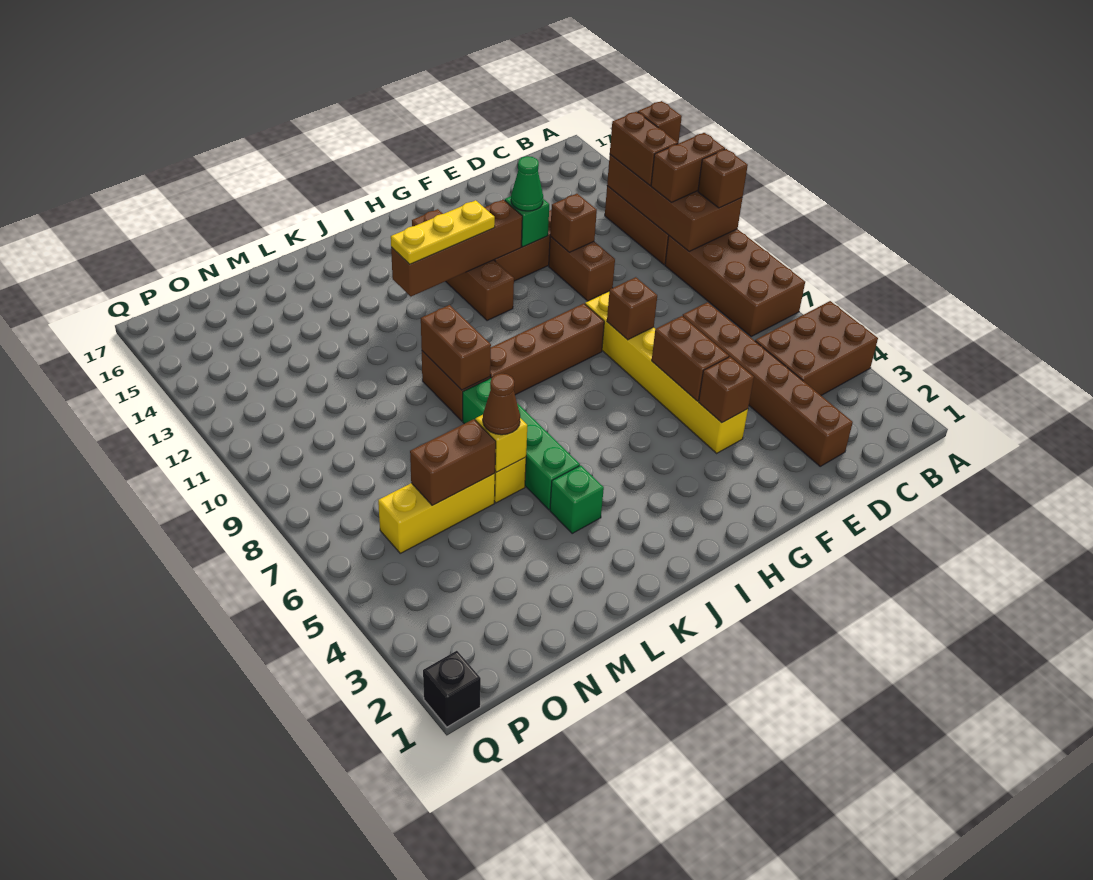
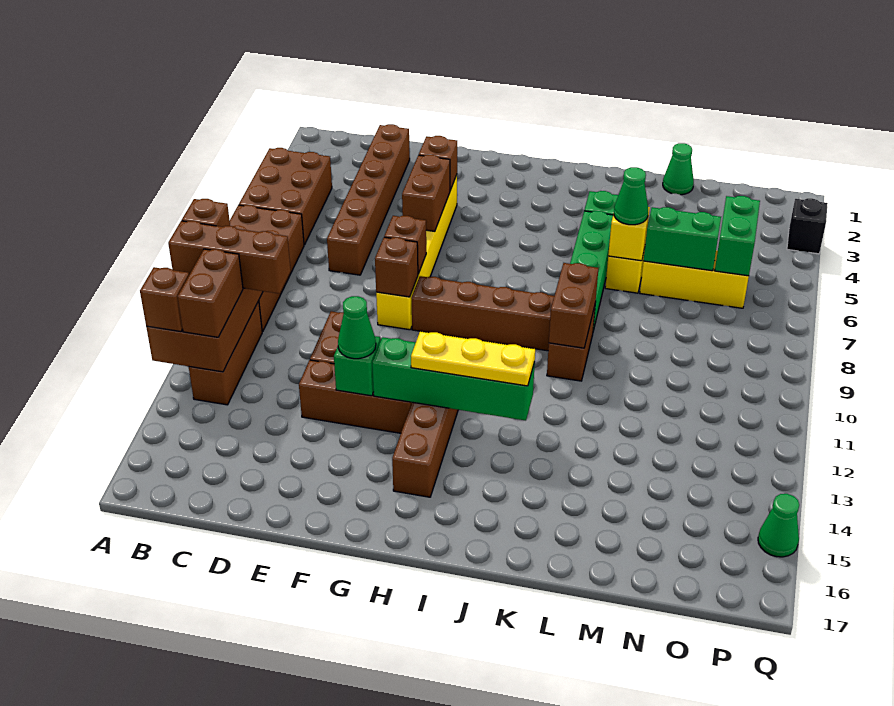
brown 2x3 brick [755,301,878,395] -> brown 2x3 brick turned to [239,148,332,245]
brown 1x2 brick [651,133,725,202] -> brown 1x3 brick [168,221,291,294]
brown 1x1 brick [550,194,597,252] -> brown 1x1 brick moved to [375,237,418,297]
brown 1x4 brick [391,200,522,296] -> green 1x4 brick [372,337,535,421]
brown 1x1 cone [483,374,520,435] -> green 1x1 cone [614,167,648,225]
none -> green 1x1 cone [663,143,694,195]
brown 1x2 brick [410,419,496,505] -> green 1x2 brick [644,207,721,271]
none -> green 1x2 brick [715,196,760,276]
black 1x1 brick [423,651,481,727] -> black 1x1 brick moved to [787,198,828,254]
none -> green 1x1 cone [758,494,799,557]

